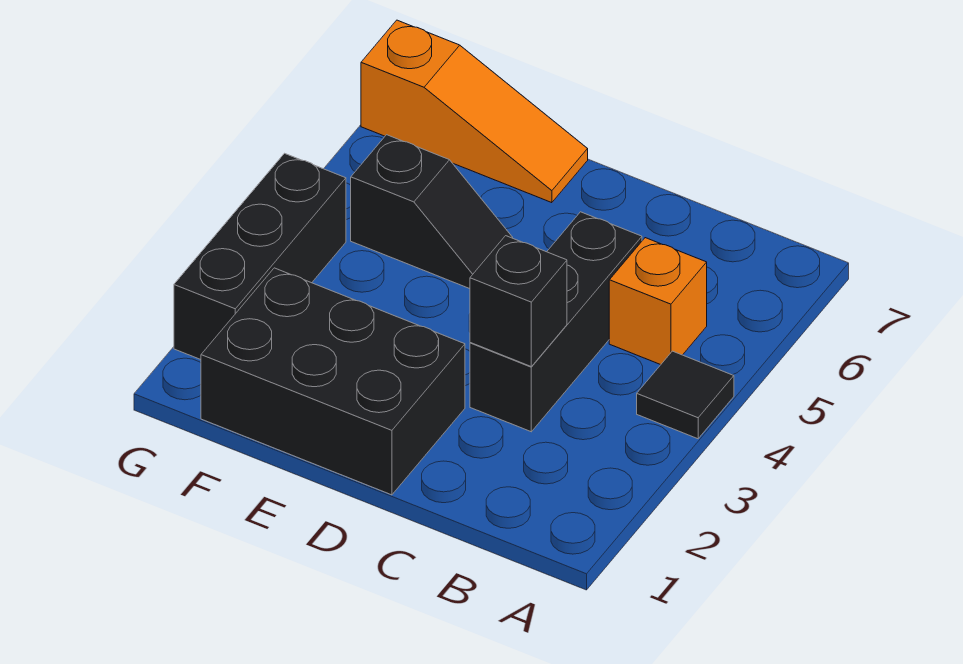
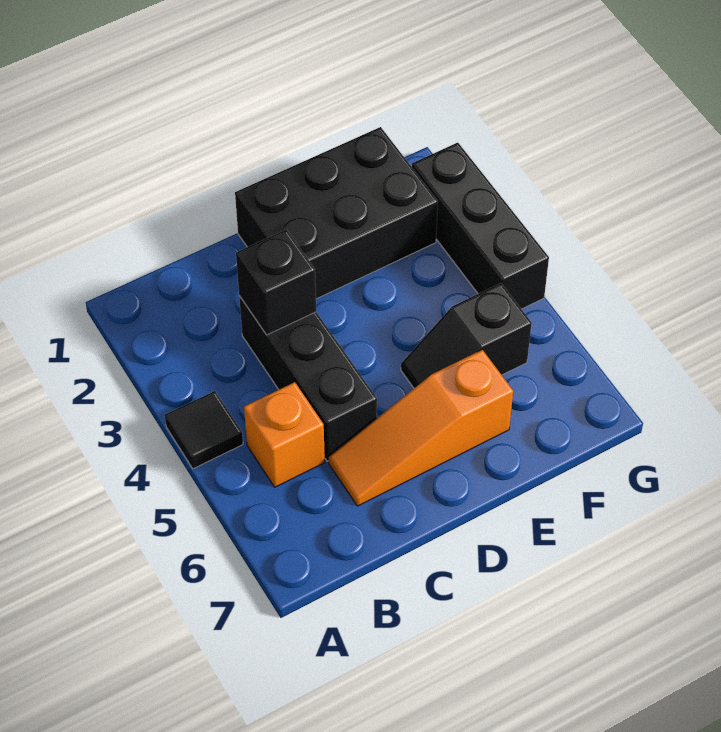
orange 1x3 slope [361,20,588,203] -> orange 1x3 slope moved to [329,350,513,506]

